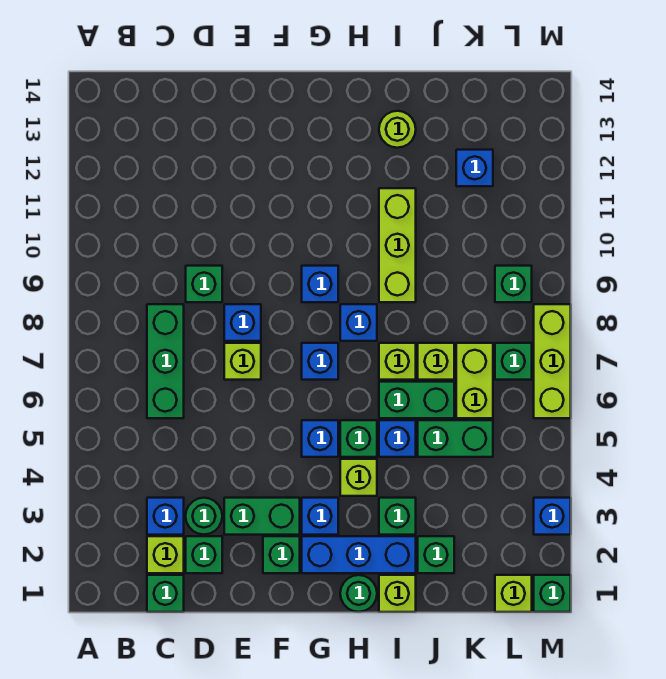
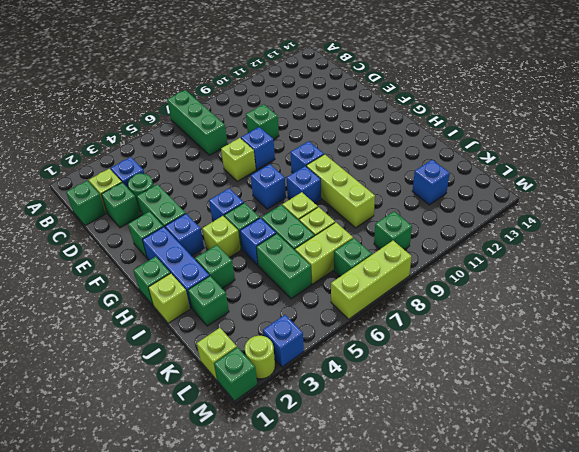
green 1x3 brick [147,304,184,418] -> green 1x3 brick turned to [167,90,228,155]
green 1x1 round brick [340,575,377,612] -> green 1x1 brick [134,256,170,305]
lime 1x3 brick [379,188,416,302] -> lime 1x3 brick turned to [306,154,375,228]
lime 1x1 round brick [379,111,416,148] -> lime 1x1 round brick moved to [245,336,275,379]

